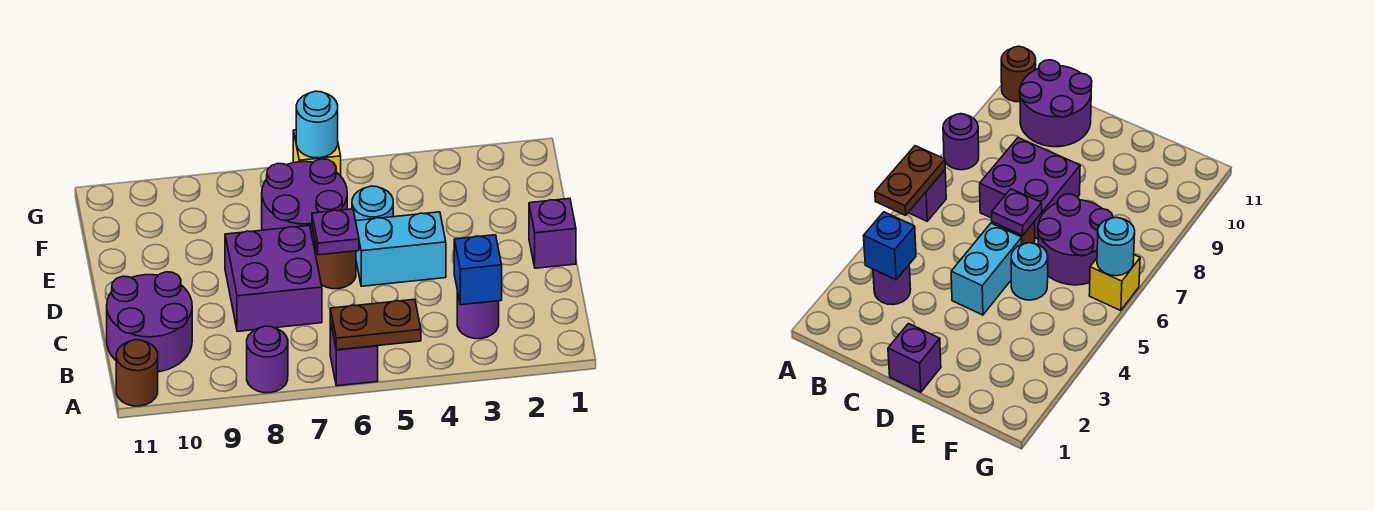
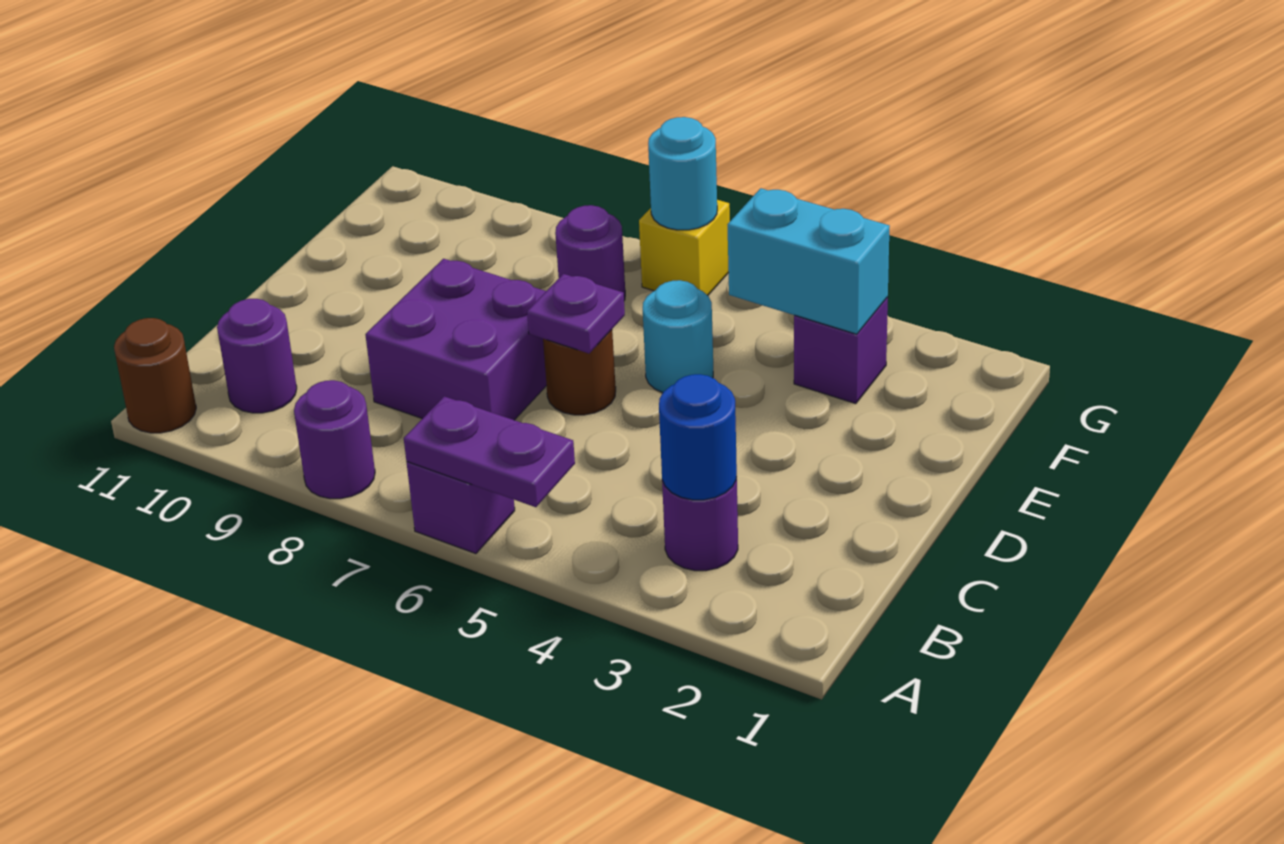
brown 1x2 plate [330,299,421,350] -> purple 1x2 plate [404,396,575,507]
blue 1x1 brick [454,235,502,305] -> blue 1x1 round brick [659,374,737,500]
purple 2x2 round brick [107,272,192,372] -> purple 1x1 round brick [217,299,297,413]
purple 1x1 brick [529,199,576,268] -> purple 1x1 brick moved to [794,297,888,404]
cyan 1x2 brick [356,212,446,286] -> cyan 1x2 brick moved to [727,188,890,334]
purple 2x2 round brick [262,159,347,249] -> purple 1x1 round brick [555,205,625,300]

